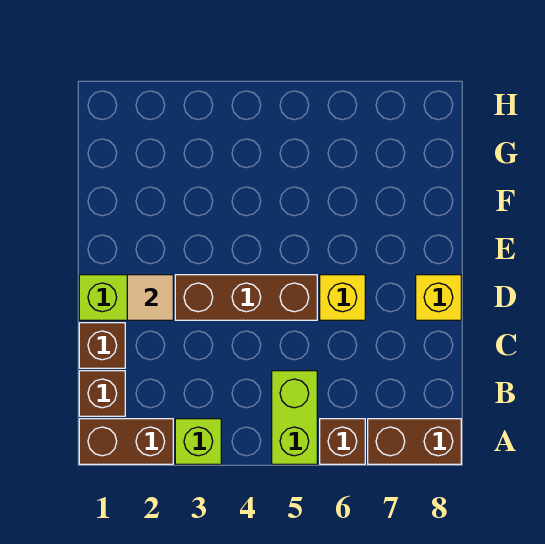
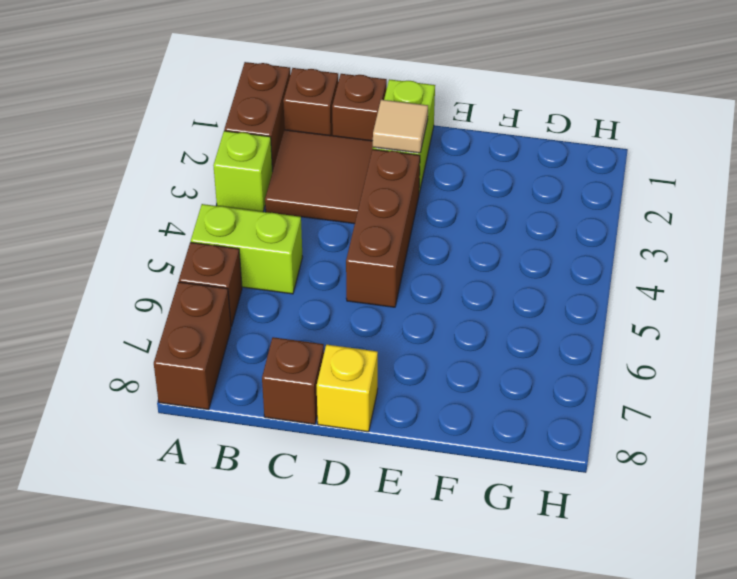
none -> brown 2x2 tile [265,130,373,224]
none -> brown 1x1 brick [262,337,324,424]
yellow 1x1 brick [320,275,365,320] -> none

